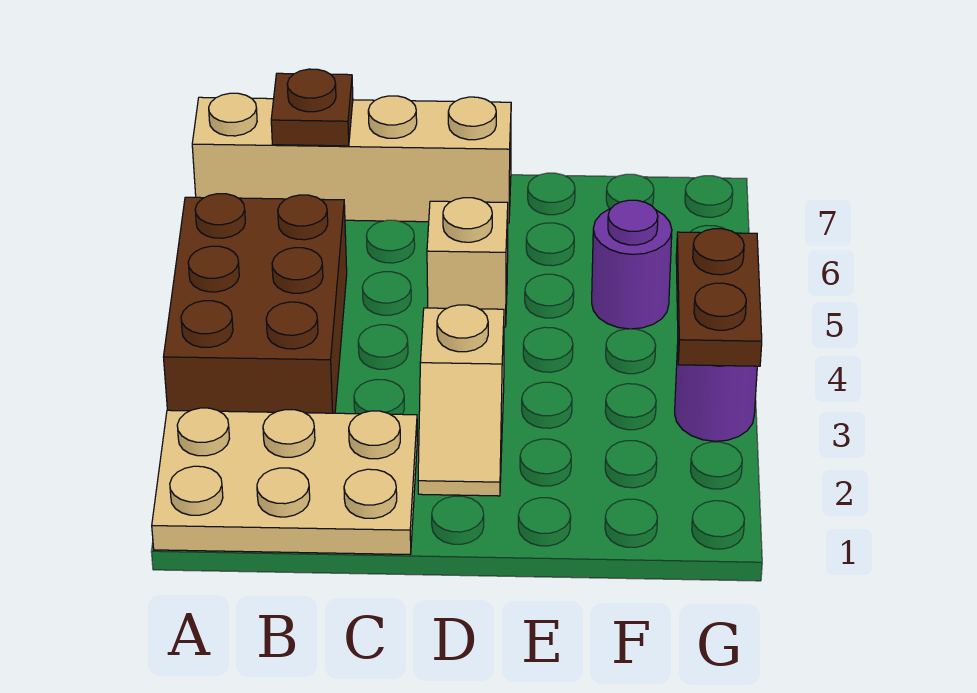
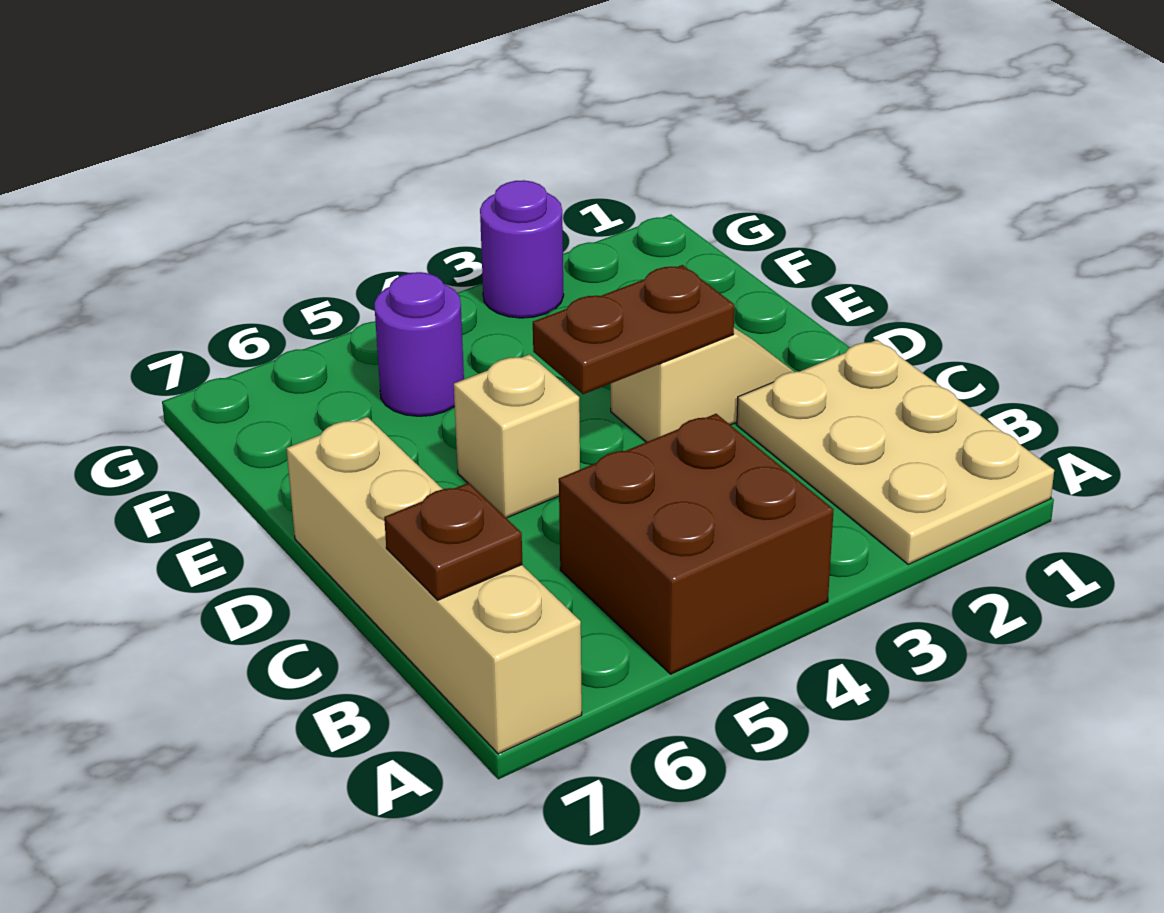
brown 2x3 brick [164,194,347,413] -> brown 2x2 brick [559,414,834,674]
brown 1x2 plate [676,229,762,366] -> brown 1x2 plate moved to [533,265,735,394]

